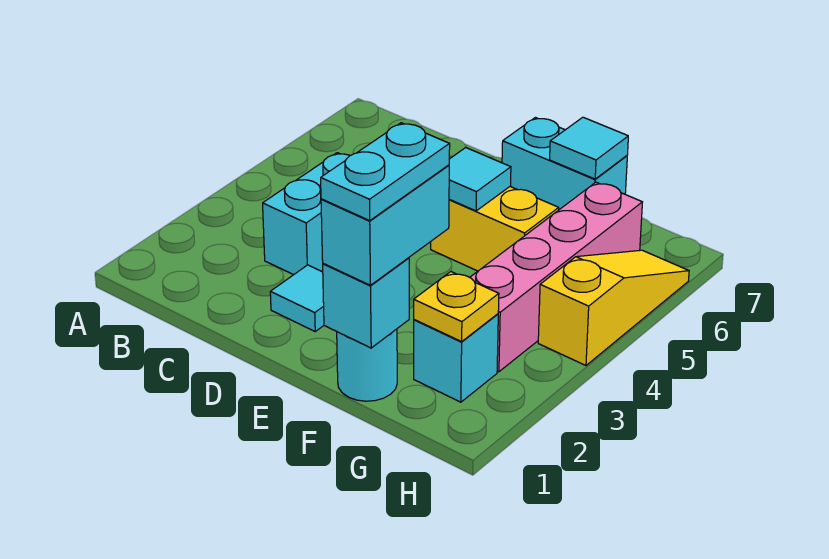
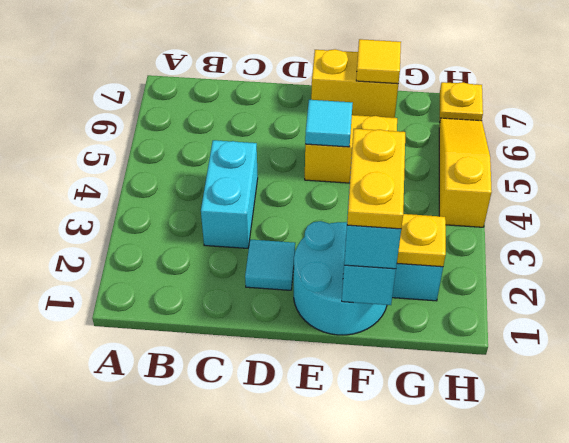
cyan 1x2 brick [502,118,627,210] -> yellow 1x2 brick [311,49,398,118]
cyan 1x1 round brick [337,329,397,401] -> cyan 2x2 round brick [294,221,387,335]
cyan 1x2 plate [321,123,450,221] -> yellow 1x2 plate [347,129,405,229]
cyan 1x1 tile [550,117,628,179] -> yellow 1x1 tile [356,39,401,84]
pink 1x4 brick [470,182,642,372] -> none
none -> yellow 1x1 plate [440,82,483,121]

